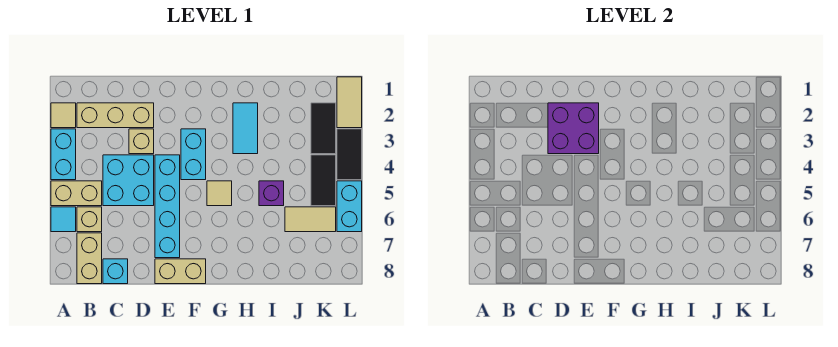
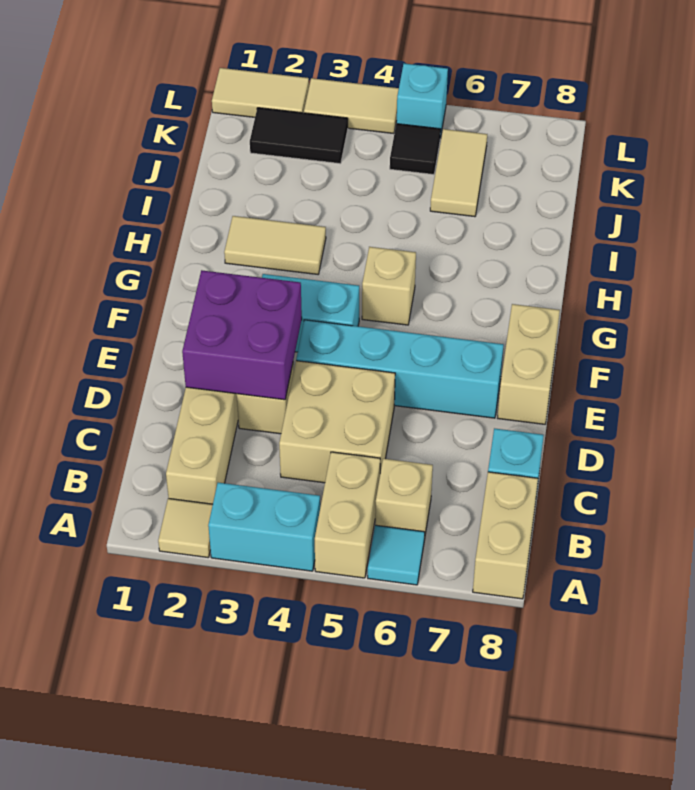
tan 1x2 brick [77,233,102,284] -> tan 1x2 brick turned to [473,472,538,599]
cyan 2x2 brick [103,155,154,206] -> tan 2x2 brick [279,361,395,483]
tan 1x1 tile [207,181,232,206] -> tan 1x1 brick [362,247,416,325]
cyan 1x2 tile [233,103,258,154] -> tan 1x2 tile [224,216,326,274]
purple 1x1 brick [259,181,284,206] -> none
black 1x2 tile [311,155,336,206] -> black 1x1 tile [390,124,441,175]
black 1x2 tile [337,129,362,180] -> tan 1x2 tile [304,78,399,134]
cyan 1x2 brick [337,181,362,232] -> cyan 1x1 brick [397,63,448,137]

